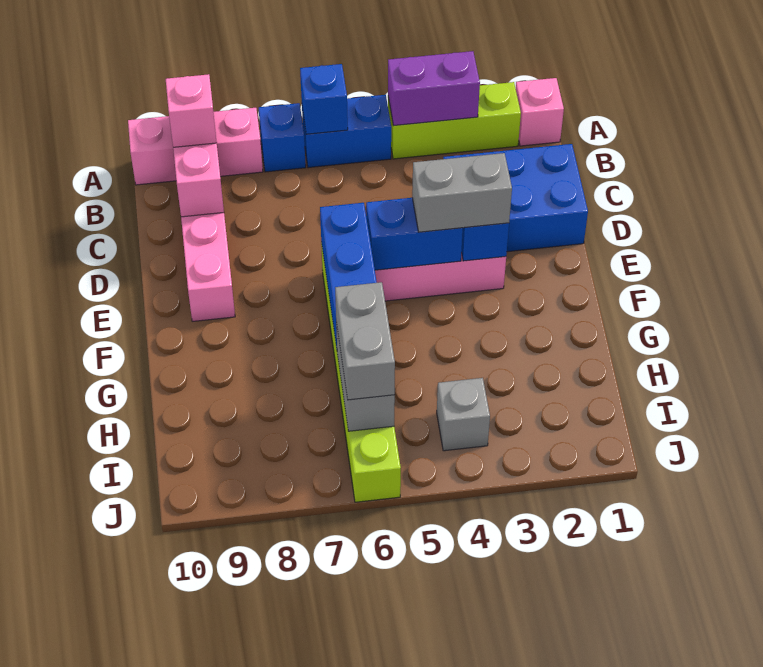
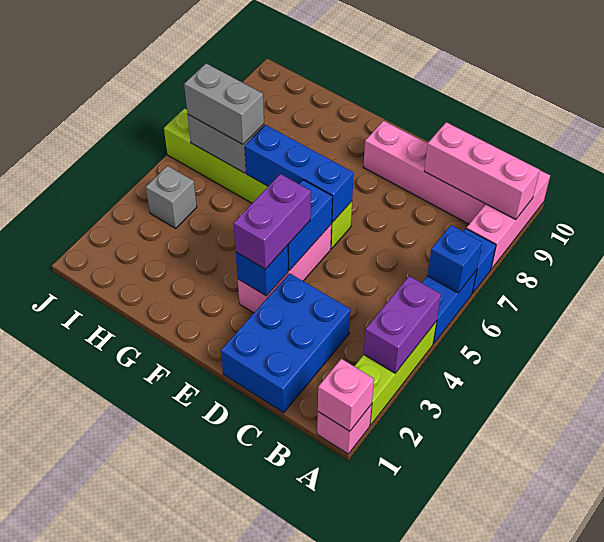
pink 1x1 brick [166,74,217,147] -> pink 1x1 brick moved to [318,359,374,431]
grey 1x2 brick [412,153,512,232] -> purple 1x2 brick [233,174,311,269]

